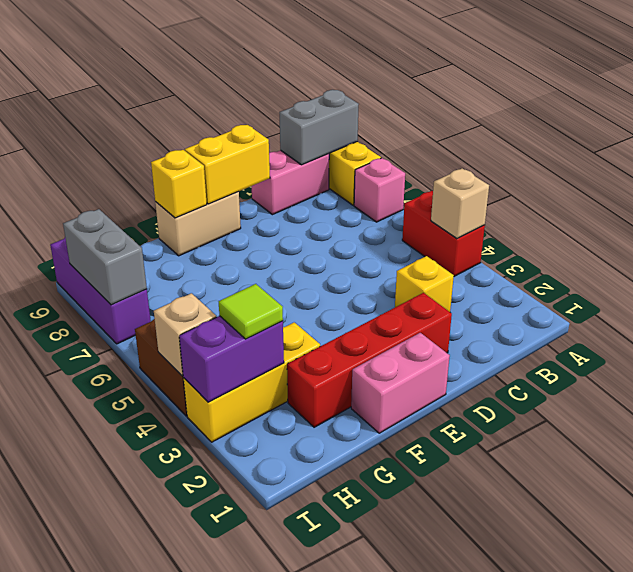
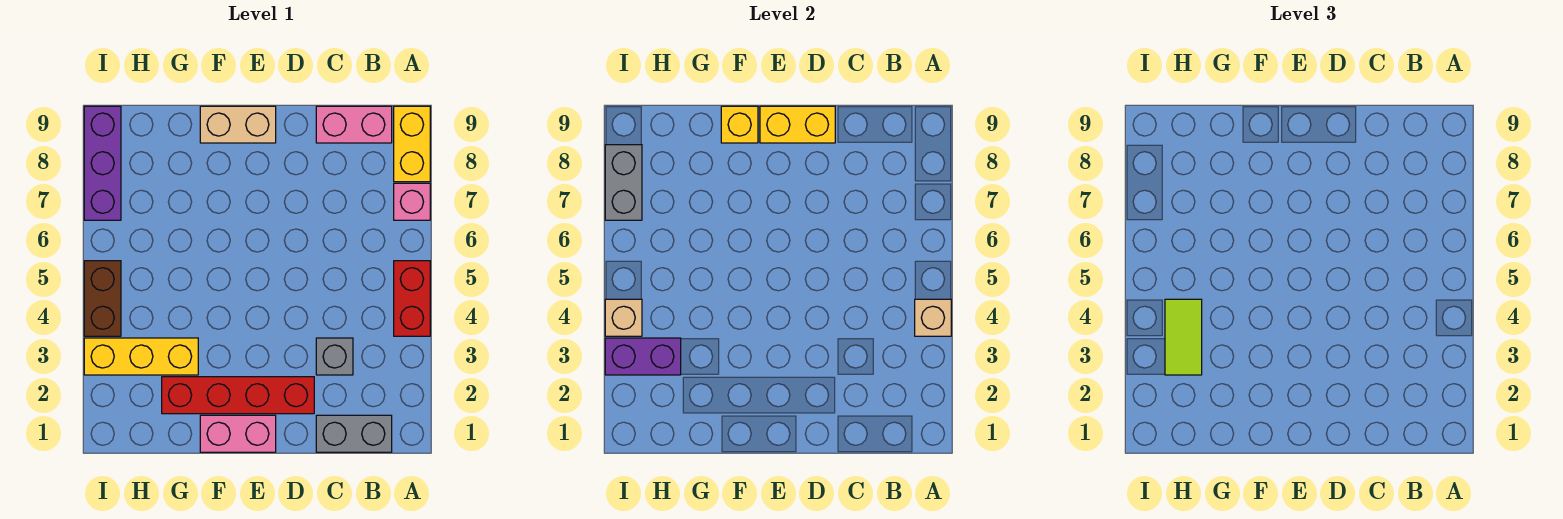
grey 1x2 brick [279,90,359,165] -> grey 1x2 brick moved to [316,415,392,452]
yellow 1x1 brick [395,256,454,312] -> grey 1x1 brick [316,338,353,375]
lime 1x1 tile [219,284,283,339] -> lime 1x2 tile [1165,299,1202,375]

